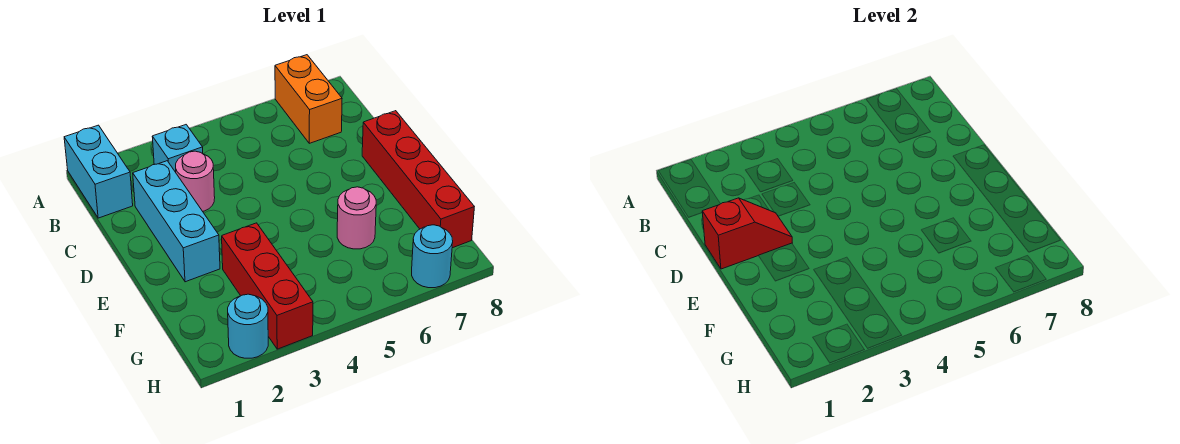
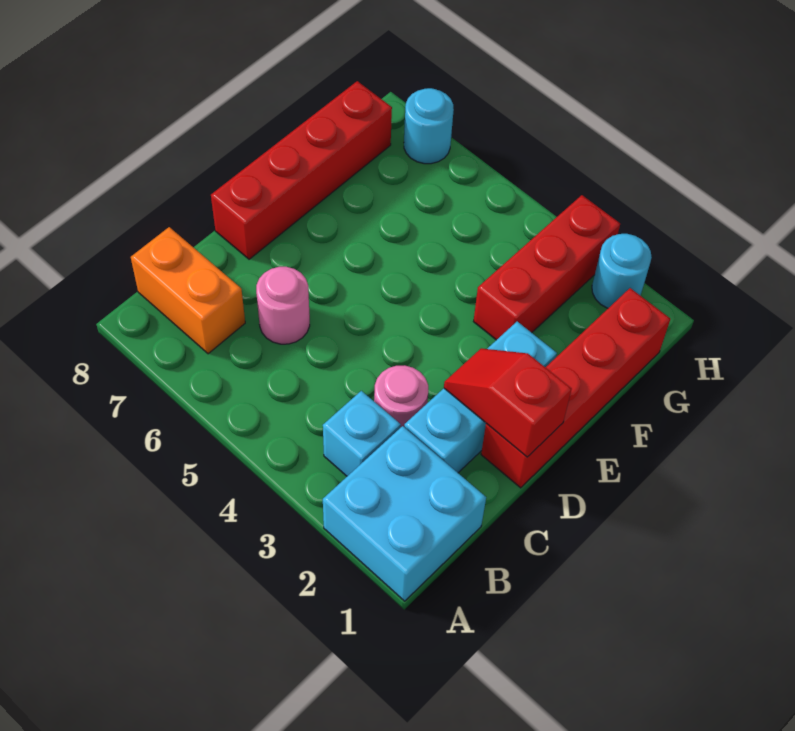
cyan 1x2 brick [64,125,133,218] -> cyan 2x2 brick [323,426,486,601]
orange 1x2 brick [275,55,342,143] -> orange 1x2 brick turned to [131,227,245,354]
none -> red 1x4 brick [481,288,670,488]
pink 1x1 round brick [337,187,376,249] -> pink 1x1 round brick moved to [256,267,310,344]

